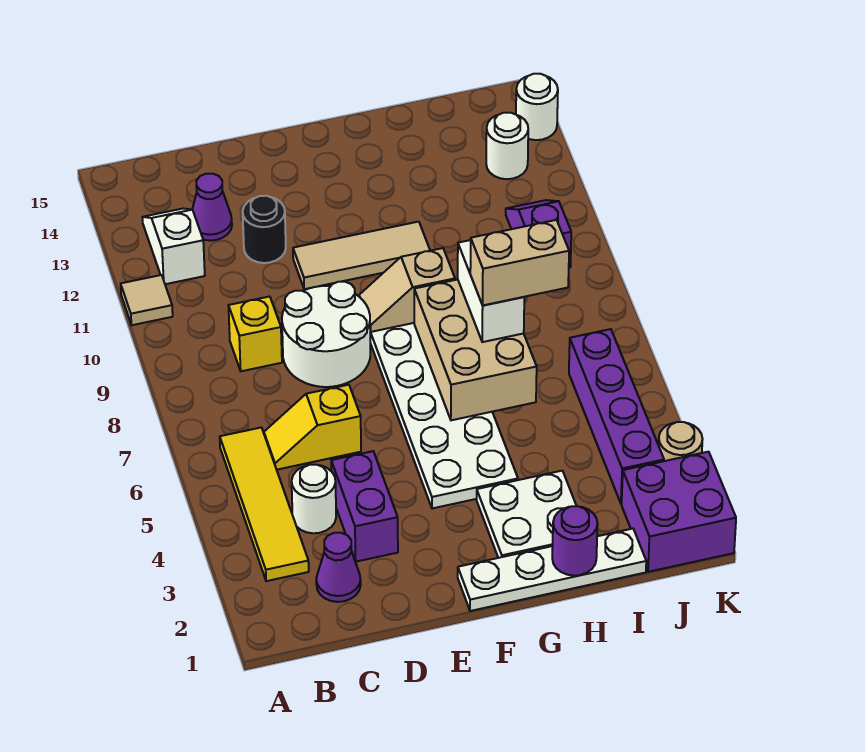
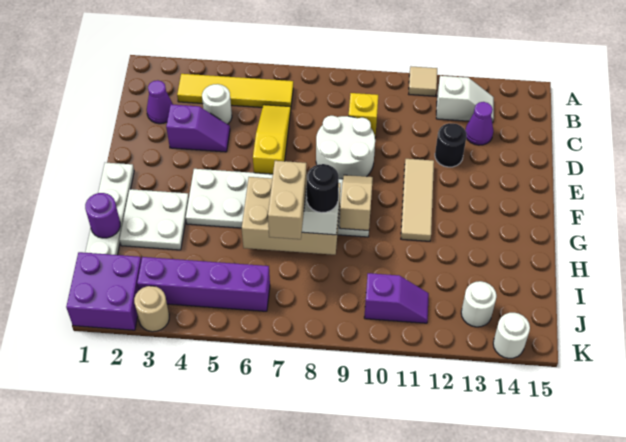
yellow 1x2 slope [264,385,361,470] -> yellow 1x3 slope [253,105,291,174]
purple 1x2 brick [331,451,398,562] -> purple 1x2 slope [166,104,230,152]
none -> black 1x1 round brick [307,164,339,213]

